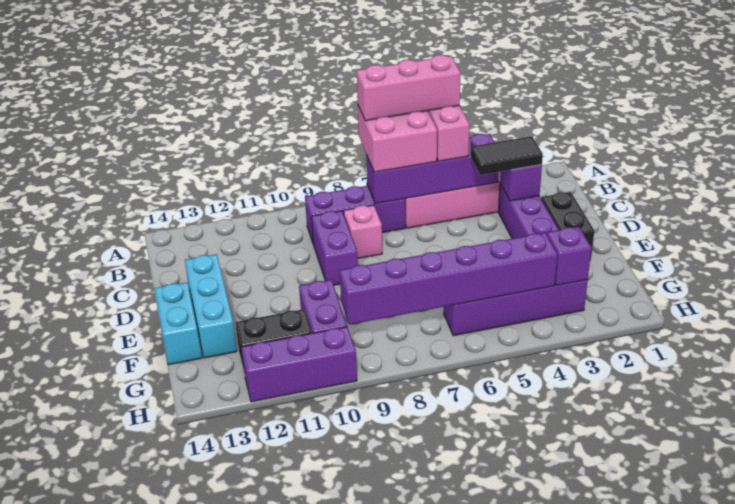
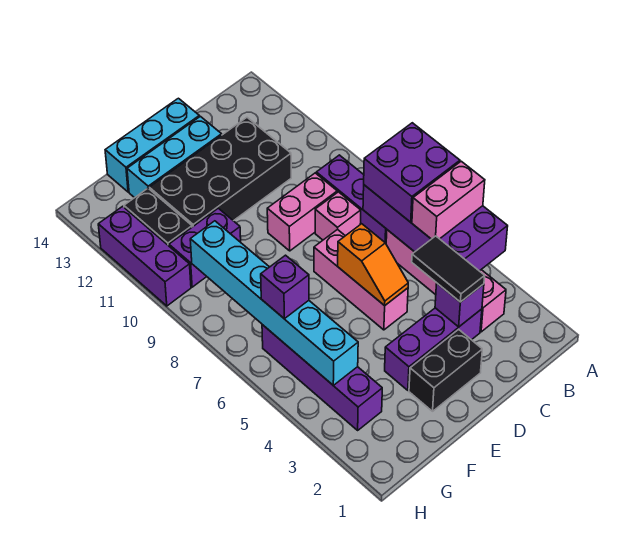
pink 1x3 brick [357,55,460,121] -> pink 1x3 brick moved to [314,229,408,330]
pink 2x2 brick [358,106,437,172] -> purple 2x2 brick [364,123,460,222]
purple 1x4 brick [367,134,499,204] -> purple 2x4 brick [363,185,508,271]
purple 1x2 brick [312,211,358,285] -> pink 1x2 brick [267,173,337,251]
none -> black 2x4 brick [149,118,291,227]
none -> orange 1x2 slope [338,224,408,306]
cyan 1x2 brick [154,282,202,365] -> cyan 1x3 brick [105,98,199,192]
purple 1x1 brick [547,227,591,285] -> purple 1x1 brick moved to [261,255,309,319]
purple 1x6 brick [339,233,557,325] -> cyan 1x6 brick [190,221,358,385]

